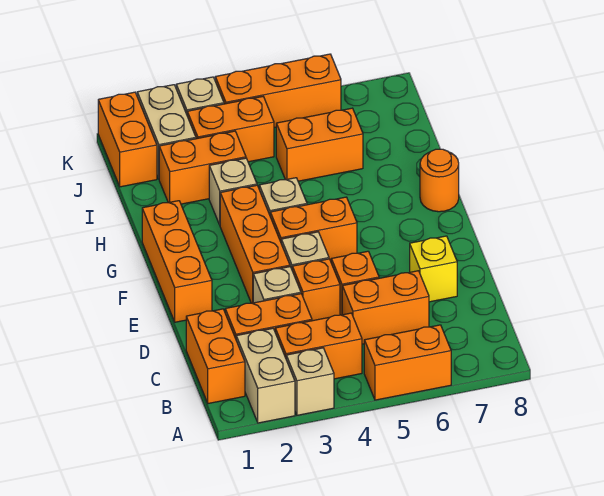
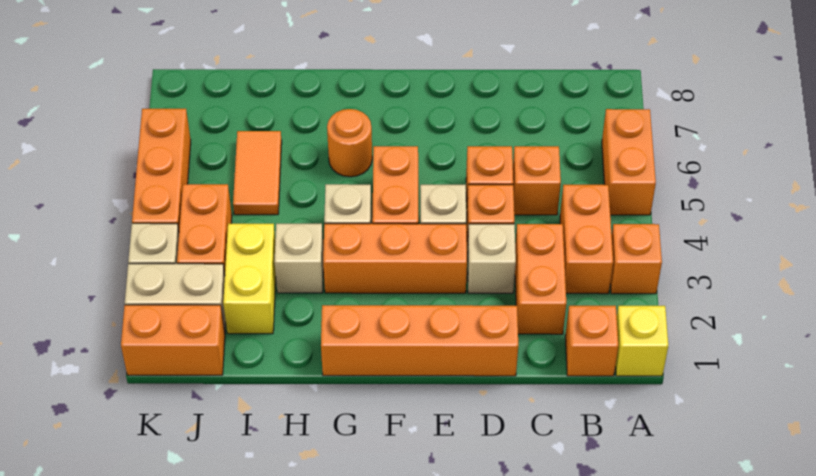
tan 1x2 brick [236,328,295,423] -> none
tan 1x1 brick [286,348,334,415] -> orange 1x1 brick [610,224,662,294]
orange 1x2 brick [186,309,245,404] -> orange 1x1 brick [565,306,618,376]
orange 1x2 brick [342,271,429,344] -> orange 1x1 brick [513,146,561,215]
yellow 1x1 brick [410,236,457,302] -> yellow 1x1 brick moved to [615,306,668,376]
orange 1x3 brick [142,201,212,322] -> orange 1x4 brick [321,305,518,376]
orange 1x1 round brick [420,149,459,212] -> orange 1x1 round brick moved to [327,109,372,177]
orange 1x2 brick [159,131,246,204] -> yellow 1x2 brick [223,224,276,334]
orange 1x2 brick [276,108,363,181] -> orange 1x2 tile [233,131,282,215]

